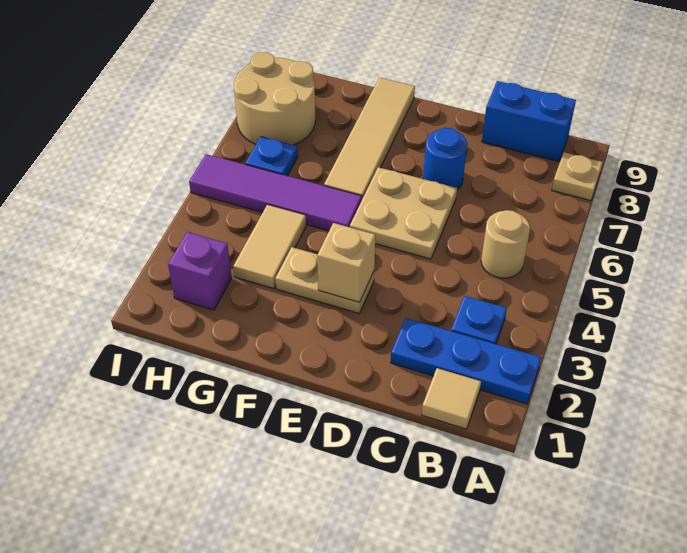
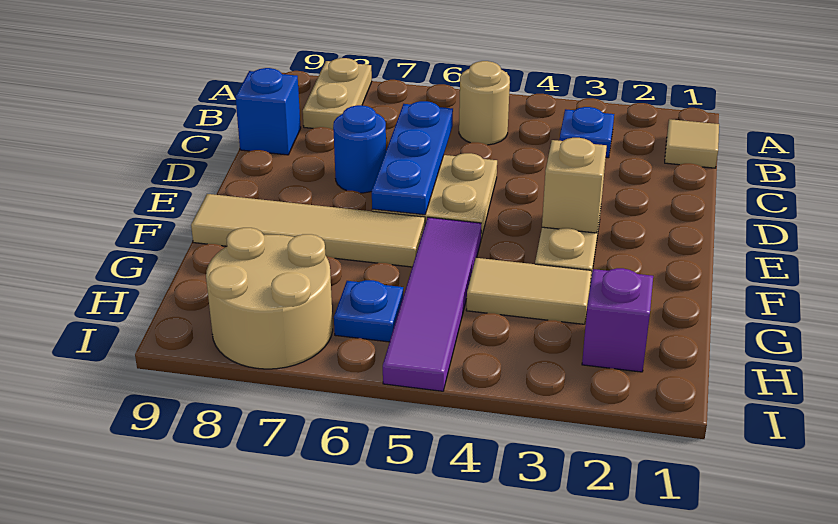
blue 1x3 plate [391,318,541,404] -> blue 1x3 plate moved to [372,101,453,215]
tan 1x1 plate [552,152,603,201] -> tan 1x2 plate [303,58,372,130]
blue 1x2 brick [482,81,576,161] -> blue 1x1 brick [235,68,301,155]

